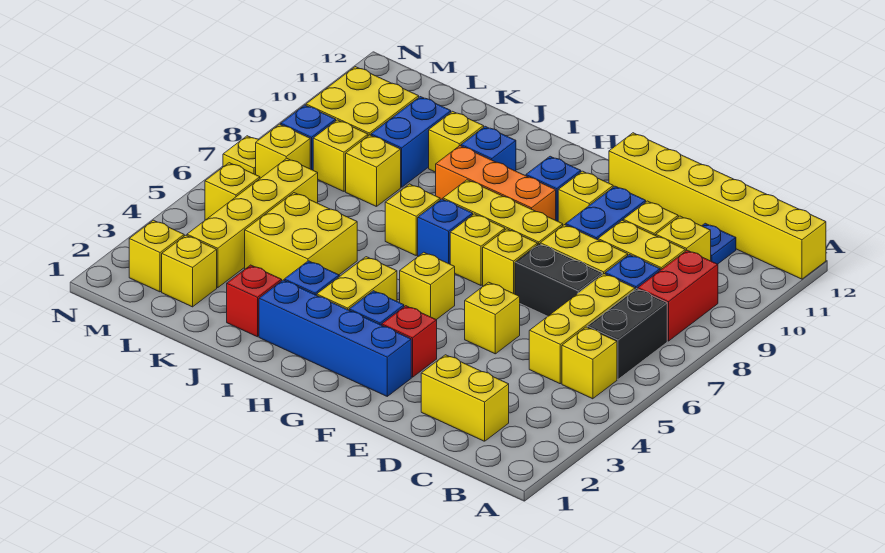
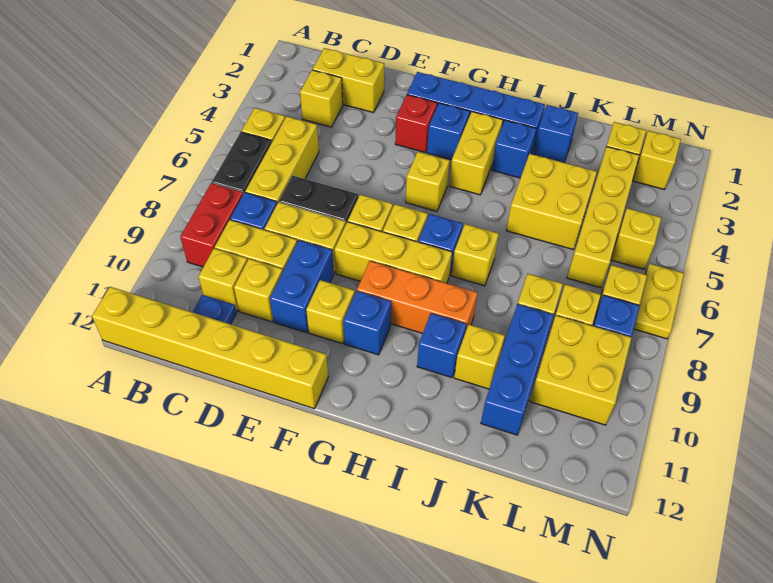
yellow 1x1 brick [465,282,520,354] -> yellow 1x1 brick moved to [300,70,343,127]
red 1x1 brick [227,265,282,337] -> blue 1x1 brick [533,105,578,163]
blue 1x2 brick [371,97,451,187] -> blue 1x3 brick [481,304,554,435]
yellow 1x1 plate [223,136,259,175] -> yellow 1x2 plate [634,264,684,339]

